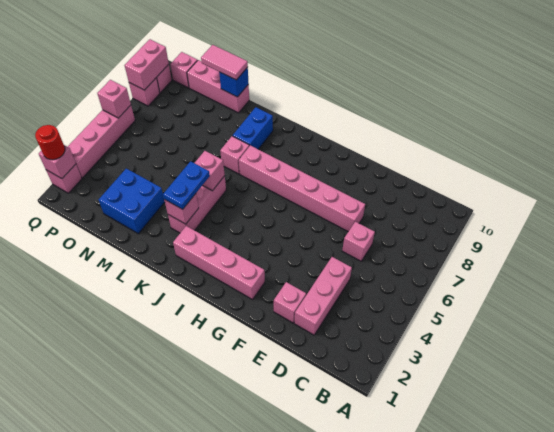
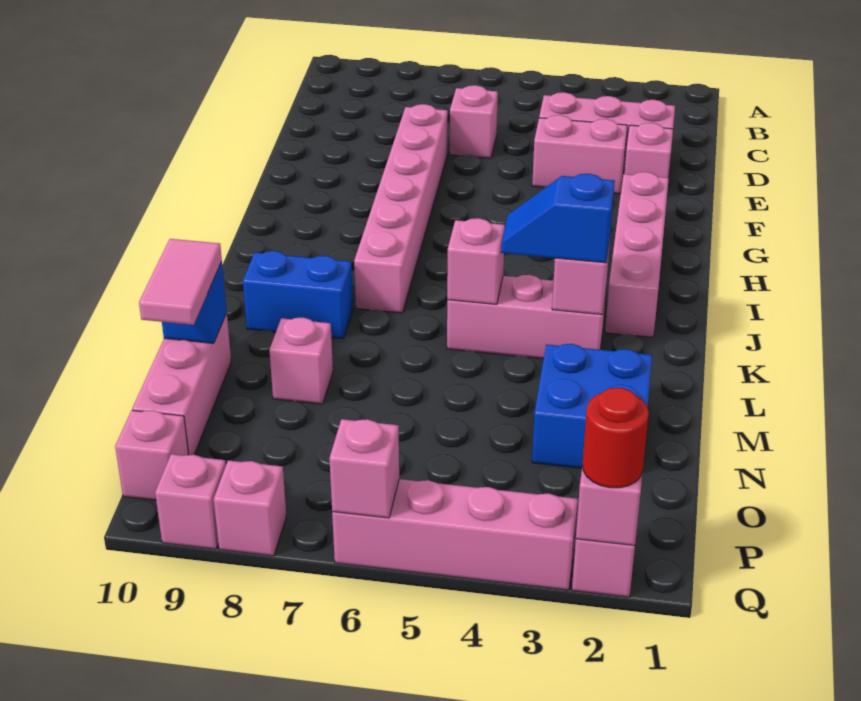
blue 1x2 plate [163,161,210,209] -> blue 1x2 slope [501,174,615,263]
pink 1x1 brick [220,136,249,174] -> pink 1x1 brick moved to [269,318,333,404]
pink 1x2 brick [124,39,169,90] -> pink 1x2 brick moved to [532,115,627,194]

